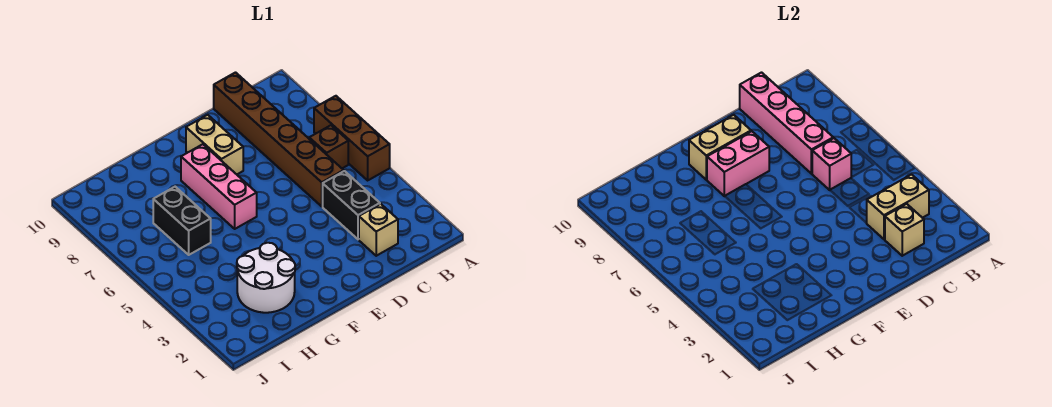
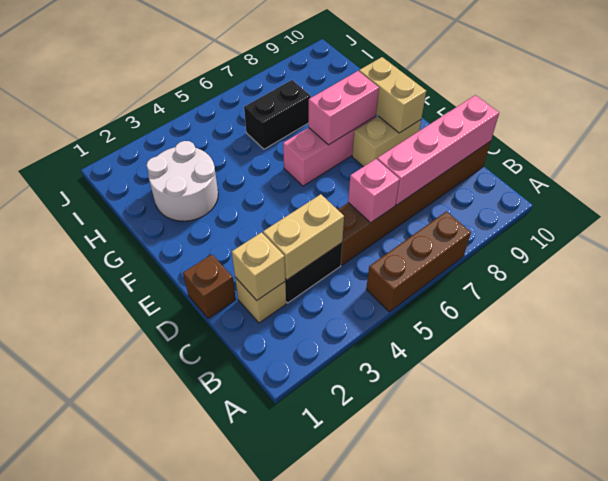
tan 1x2 brick [867,175,929,239] -> tan 1x2 brick turned to [263,194,344,280]
brown 1x1 brick [309,125,348,168] -> brown 1x1 brick moved to [183,254,236,318]
pink 1x2 brick [707,131,769,196] -> pink 1x2 brick turned to [309,71,379,145]

